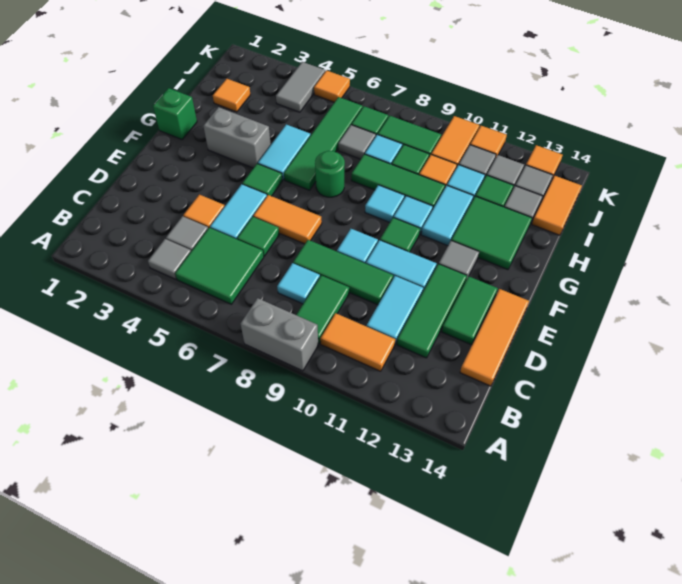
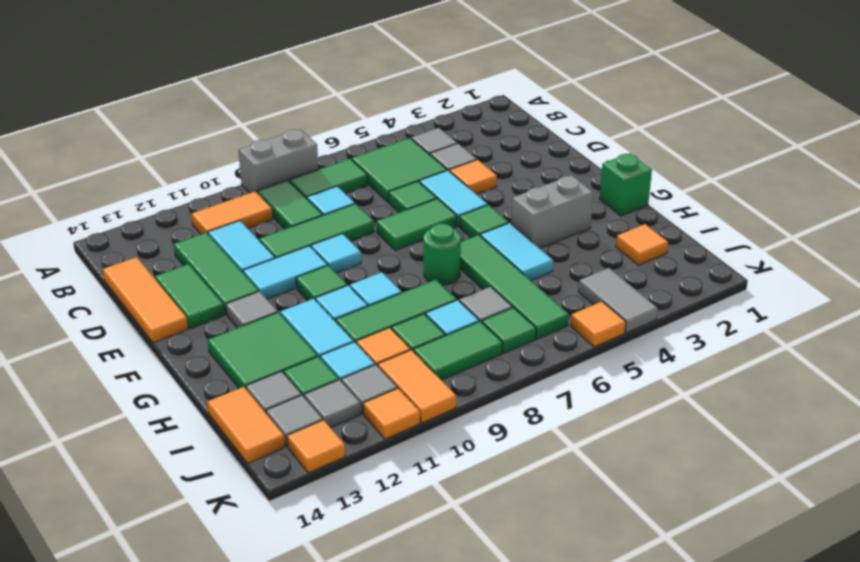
none -> green 1x2 tile [289,159,368,198]
orange 1x2 tile [253,195,322,244] -> green 1x2 tile [376,199,457,250]

